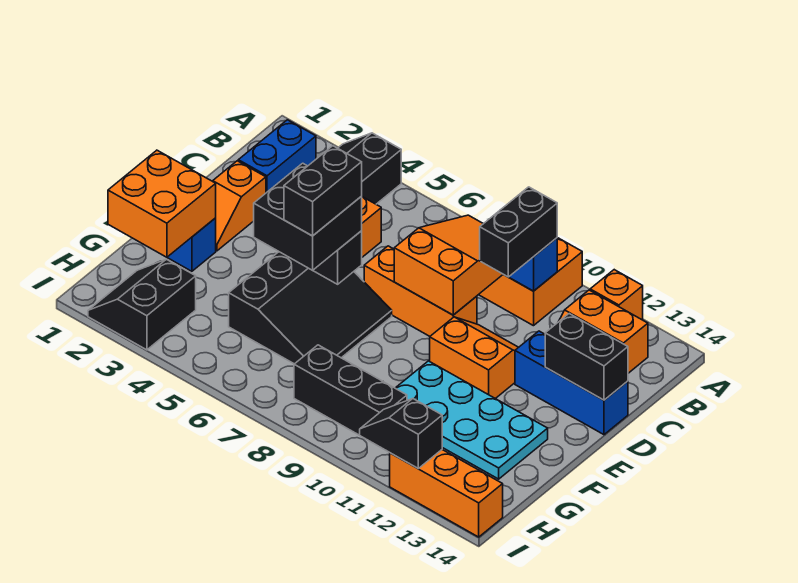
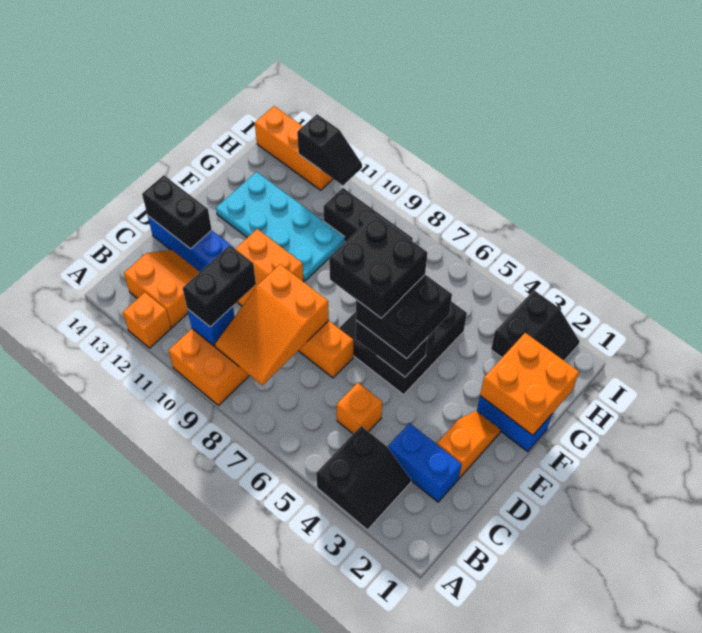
blue 1x2 brick [238,120,316,193] -> blue 1x2 brick turned to [388,423,462,502]
black 1x2 brick [284,146,362,236] -> black 2x2 brick [329,214,427,318]

